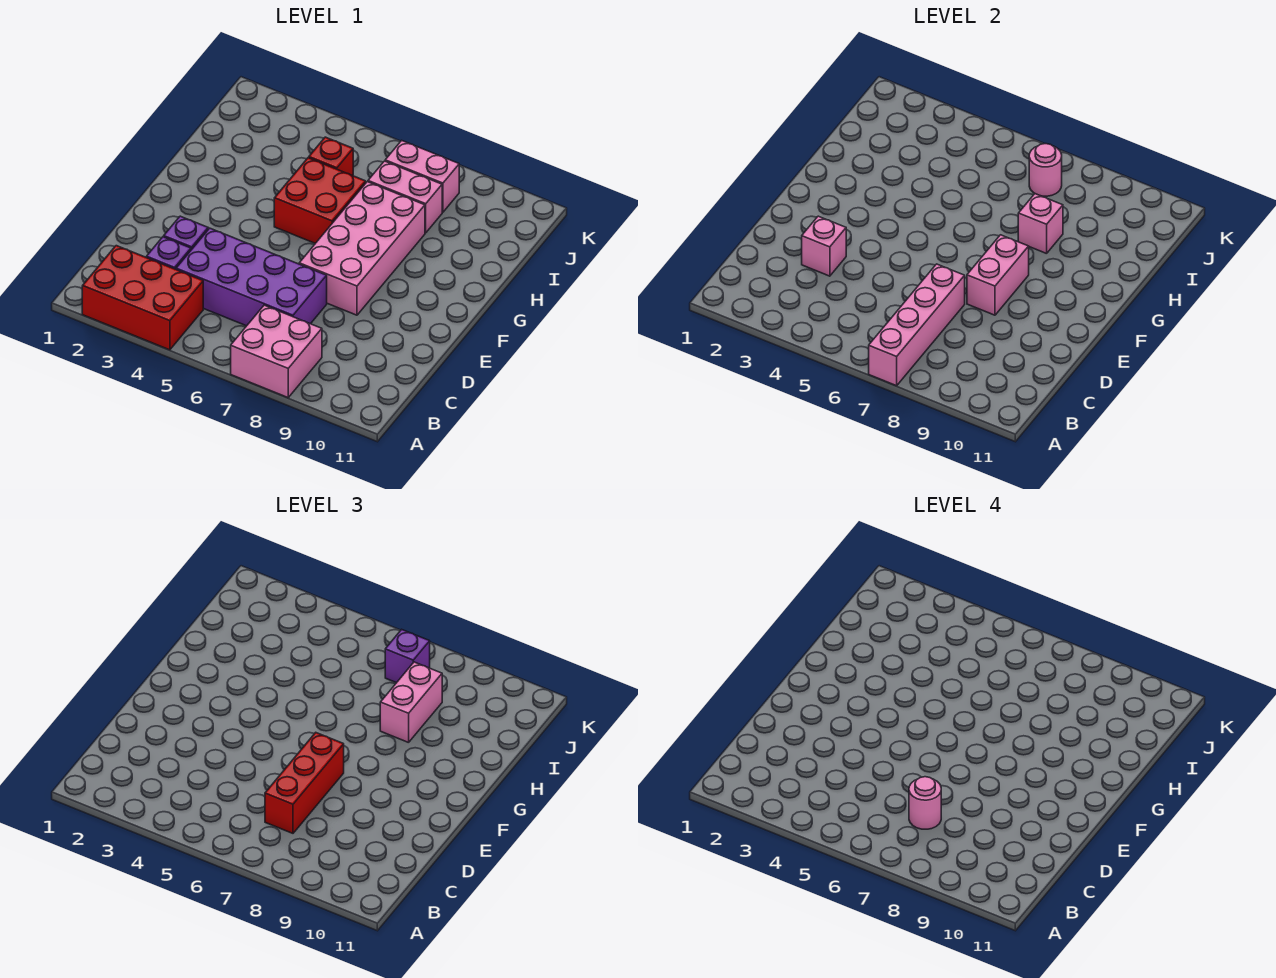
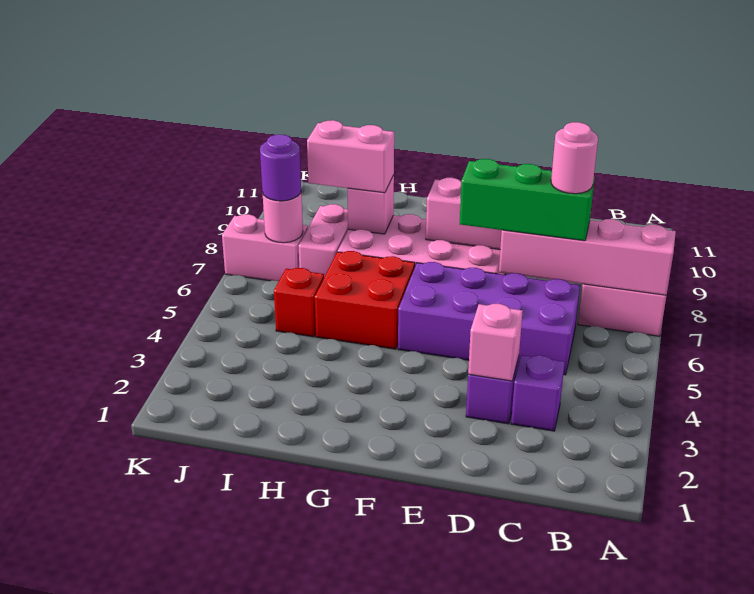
red 2x3 brick [82,246,203,350] -> none
purple 2x4 brick [176,228,327,326] -> purple 2x4 brick turned to [398,262,580,375]
red 1x3 brick [265,733,344,833] -> green 1x3 brick [460,159,595,241]
pink 1x2 brick [385,140,459,212] -> pink 1x2 brick turned to [222,214,308,281]
purple 1x1 brick [385,629,430,683] -> purple 1x1 round brick [260,135,301,201]

